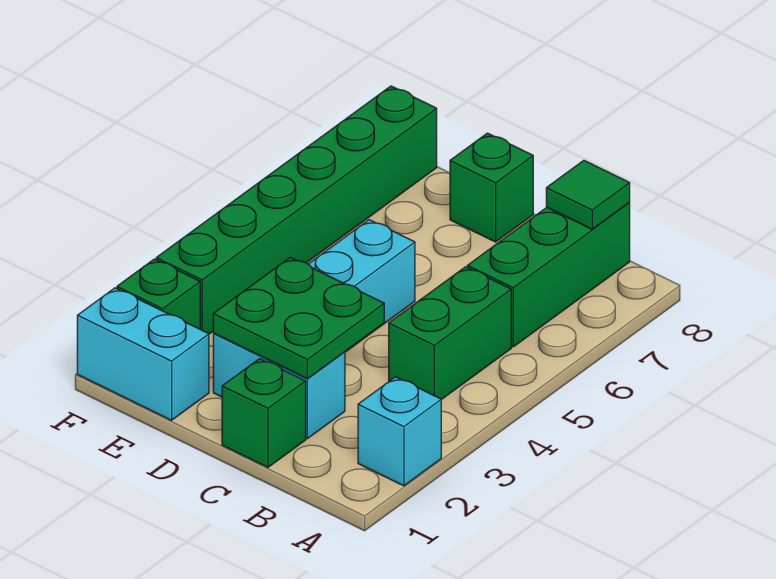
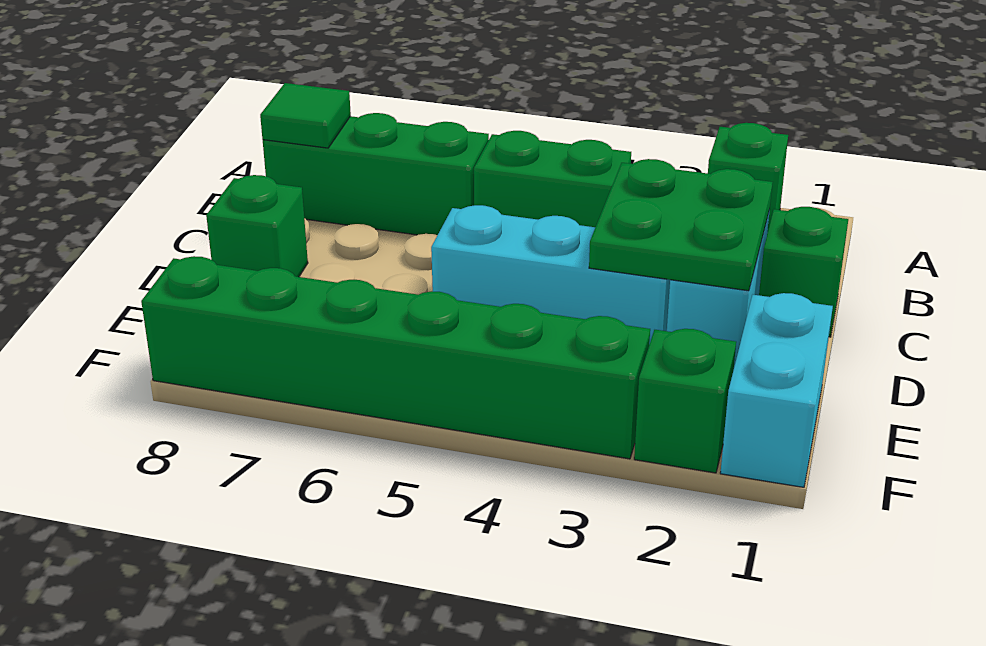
cyan 1x1 brick [358,377,441,486] -> green 1x1 brick [708,123,788,233]

